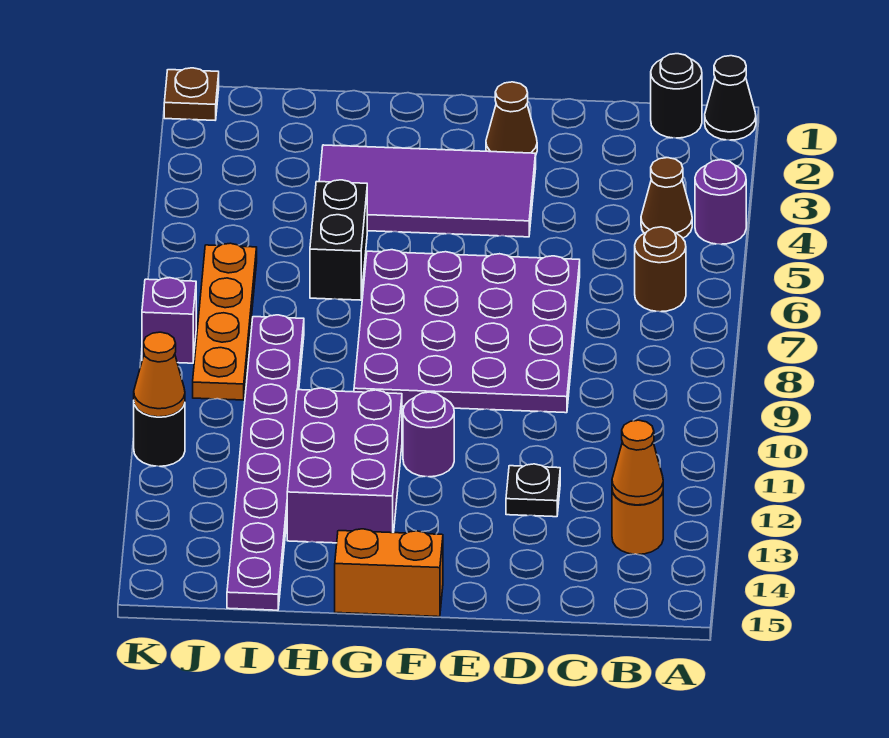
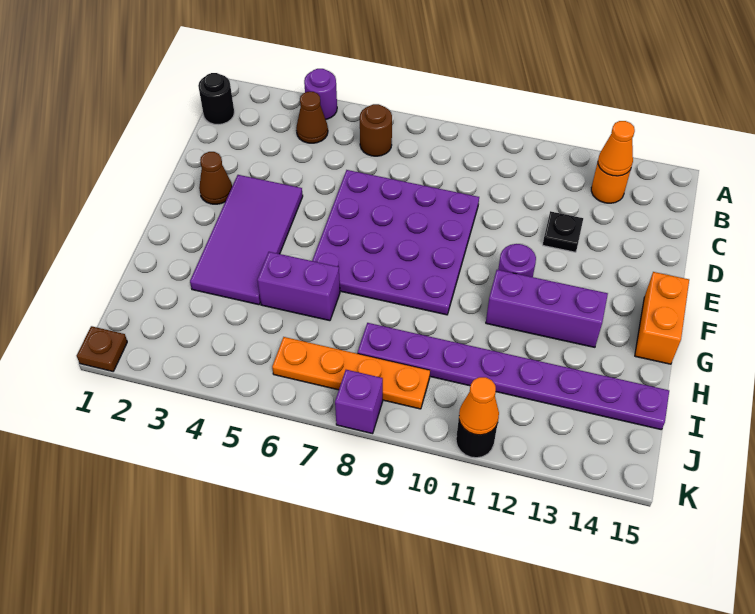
black 1x1 cone [705,56,756,140] -> none
purple 2x3 brick [287,388,402,543] -> purple 1x3 brick [486,270,608,347]
black 1x2 brick [310,180,367,300] -> purple 1x2 brick [257,252,340,321]

